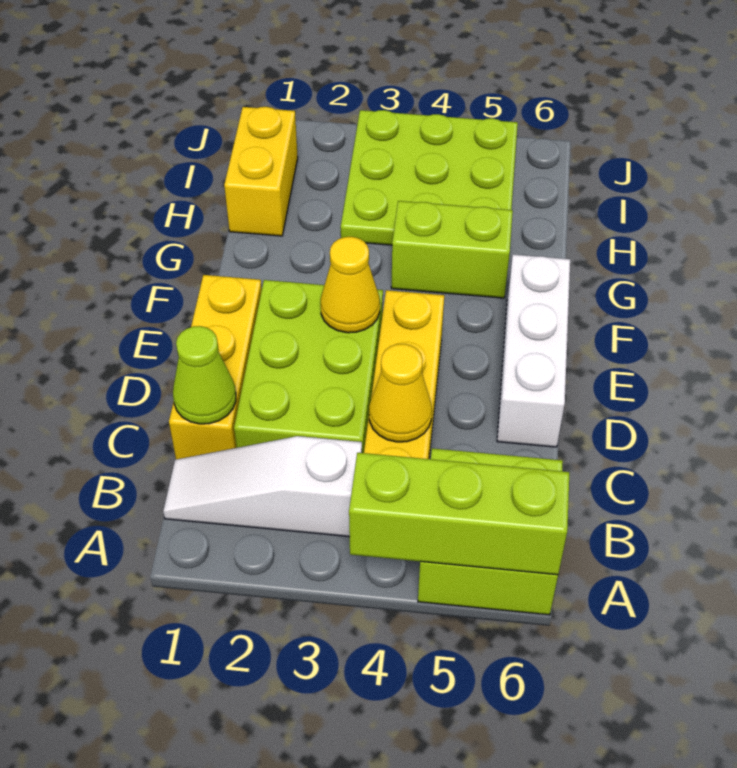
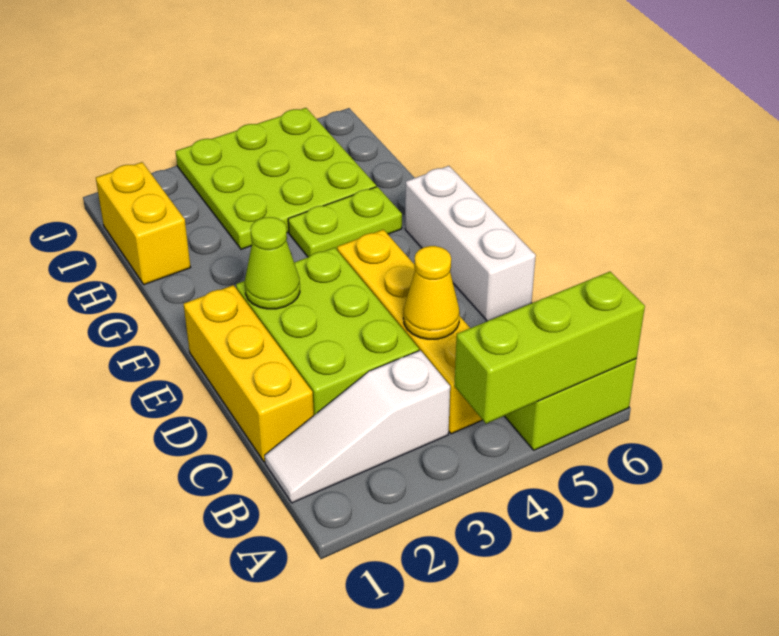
lime 1x1 cone [173,326,236,424] -> lime 1x1 cone moved to [245,217,300,309]
yellow 1x1 cone [321,237,380,333] -> none
lime 1x2 brick [391,201,513,298] -> lime 1x2 plate [288,187,402,257]

